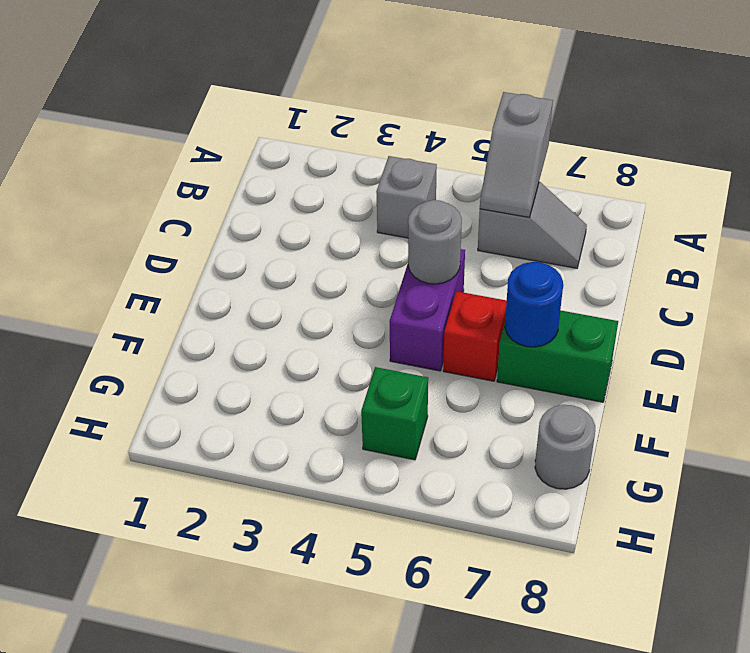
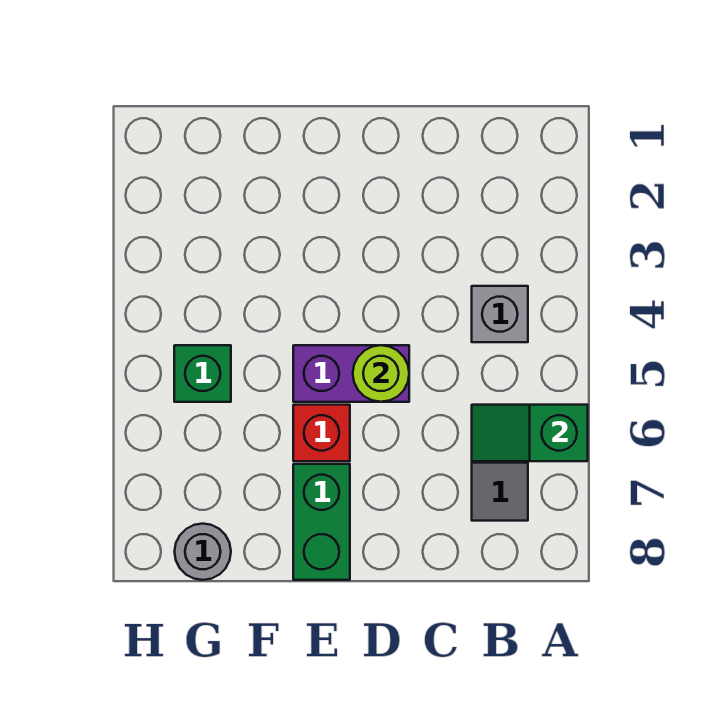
grey 1x2 slope [480,92,553,217] -> green 1x2 slope [472,405,588,461]
grey 1x1 round brick [408,200,462,284] -> lime 1x1 round brick [353,345,409,402]
blue 1x1 round brick [505,262,563,347] -> none

